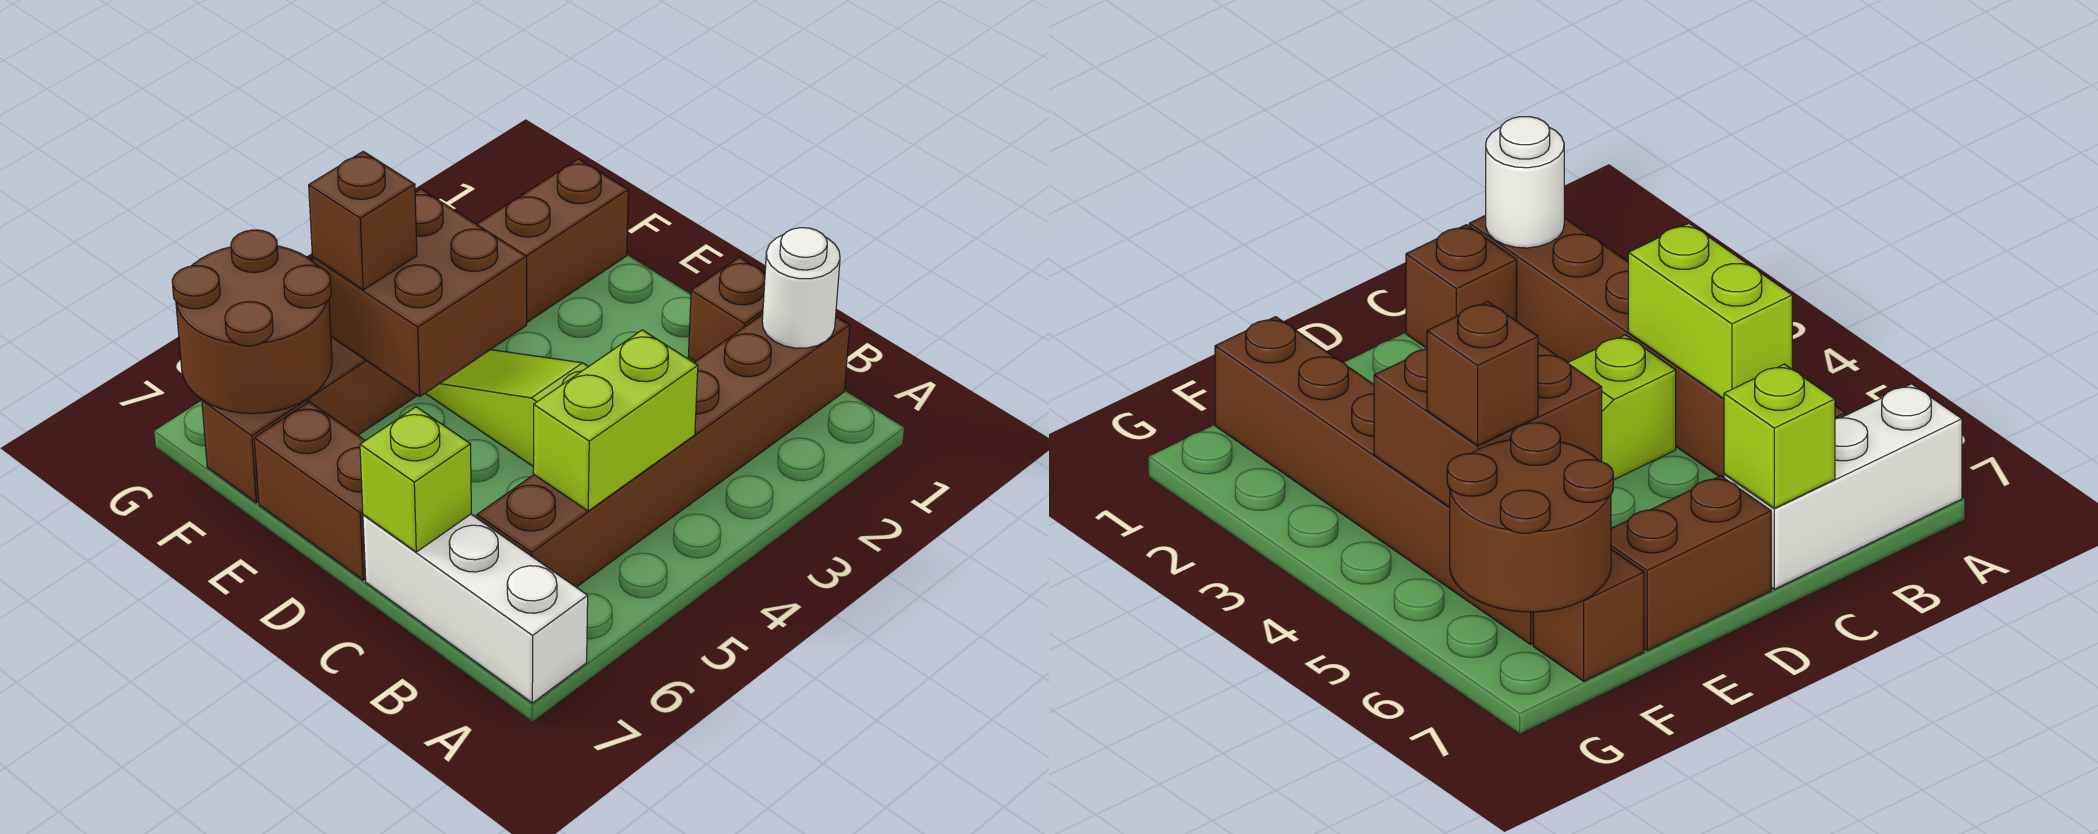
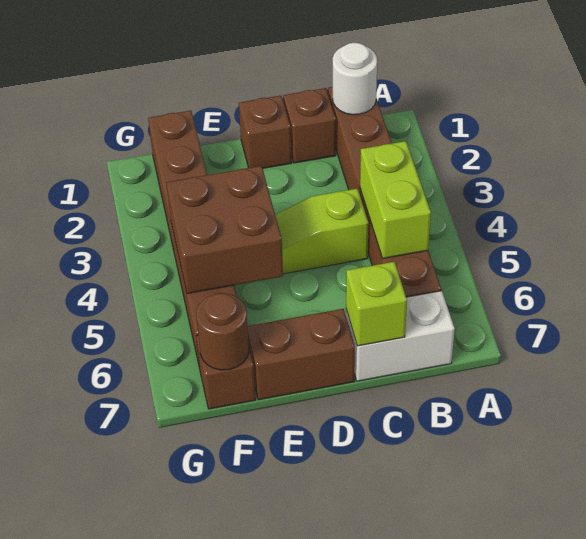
white 1x3 brick [363,514,588,703] -> white 1x2 brick [346,291,455,381]
brown 1x1 brick [309,151,417,290] -> brown 1x1 brick moved to [239,96,292,168]
brown 2x2 round brick [172,230,332,414] -> brown 1x1 round brick [196,293,249,370]

